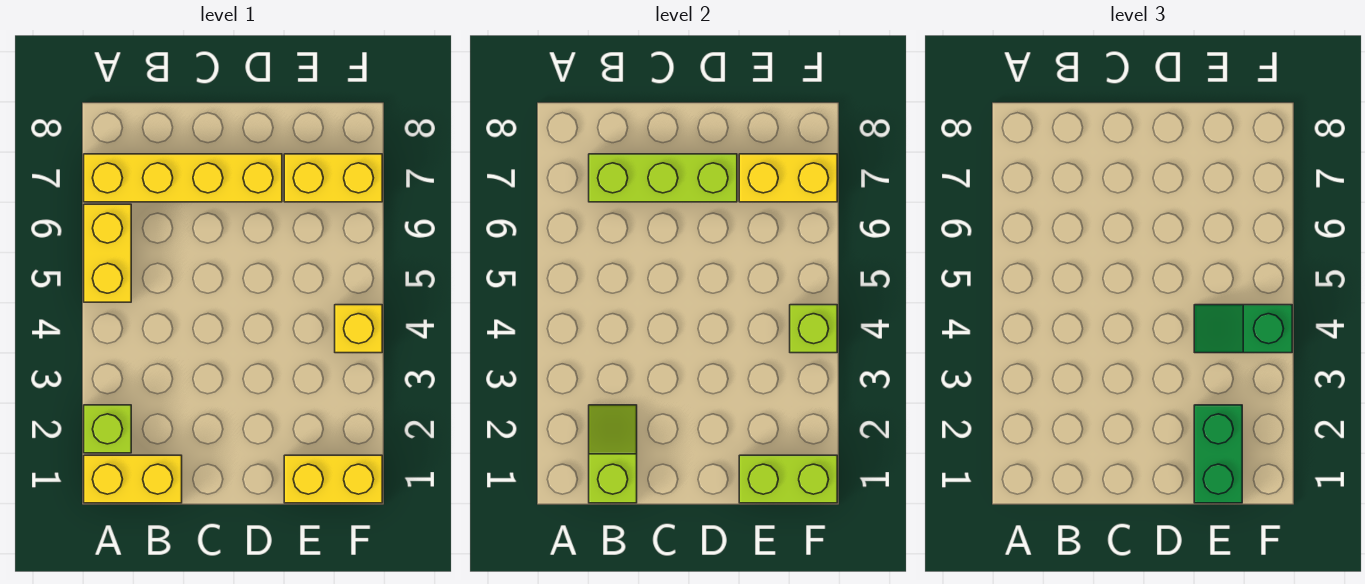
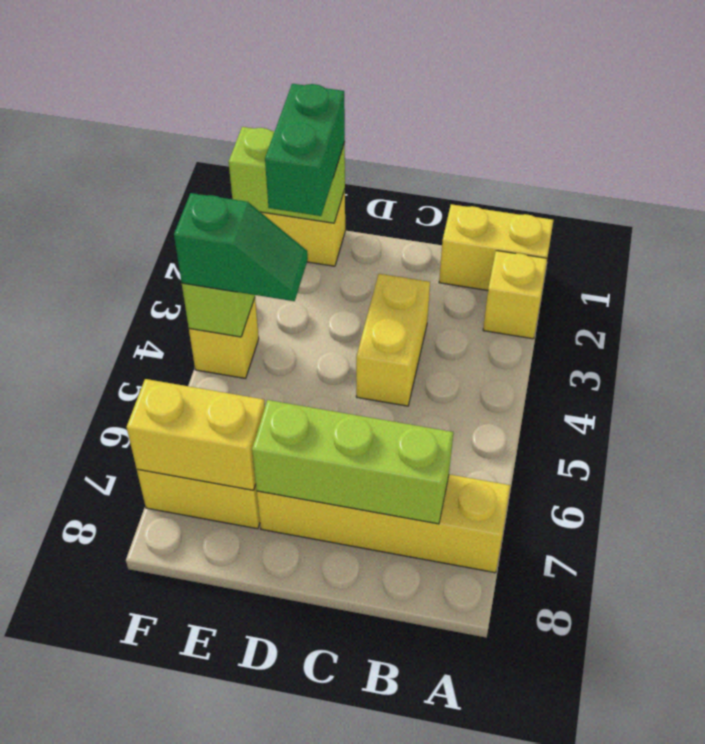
lime 1x1 brick [84,405,131,453] -> yellow 1x1 brick [483,251,547,339]
yellow 1x2 brick [84,204,131,302] -> yellow 1x2 brick moved to [356,274,430,406]
lime 1x2 slope [589,405,637,503] -> none

